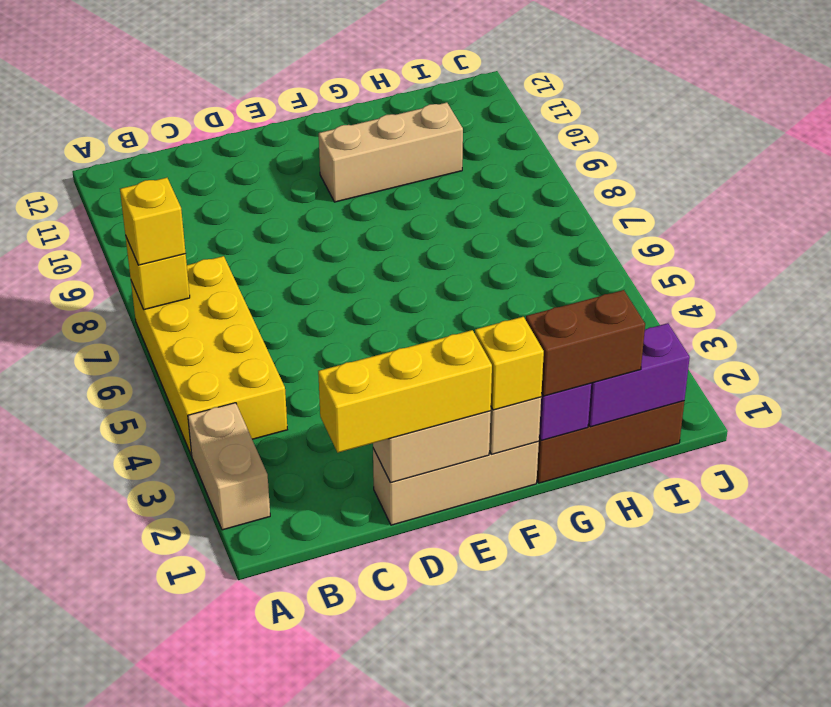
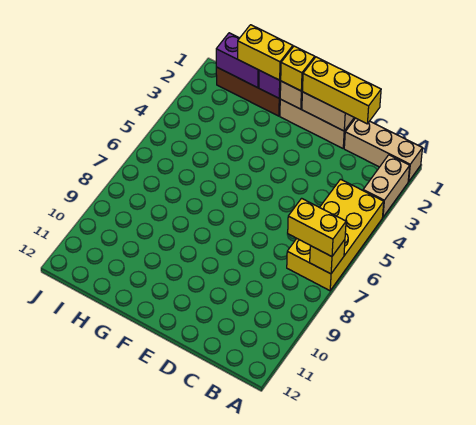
yellow 1x1 brick [120,178,186,265] -> yellow 1x2 brick [288,198,346,257]
tan 1x3 brick [319,103,463,202] -> tan 1x3 brick moved to [344,118,422,181]
brown 1x2 brick [526,290,645,396] -> yellow 1x2 brick [238,25,293,80]

